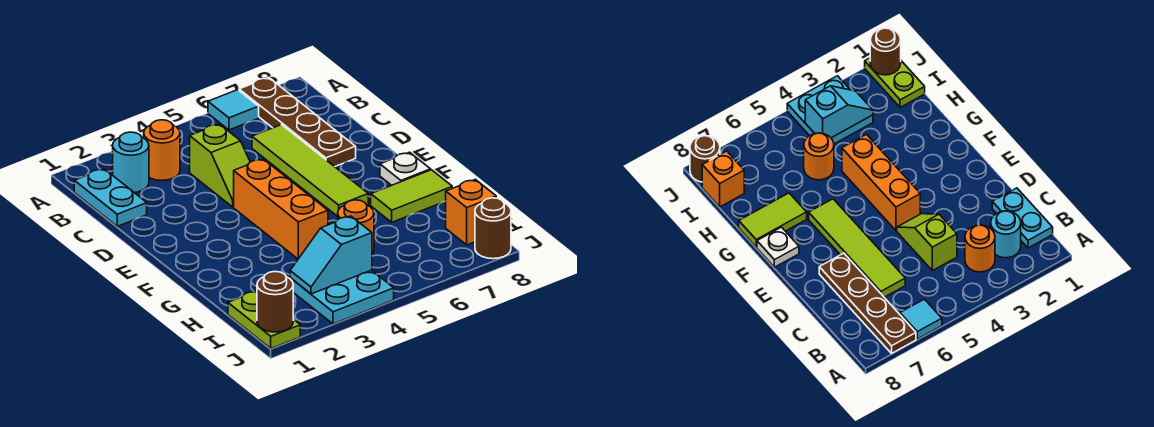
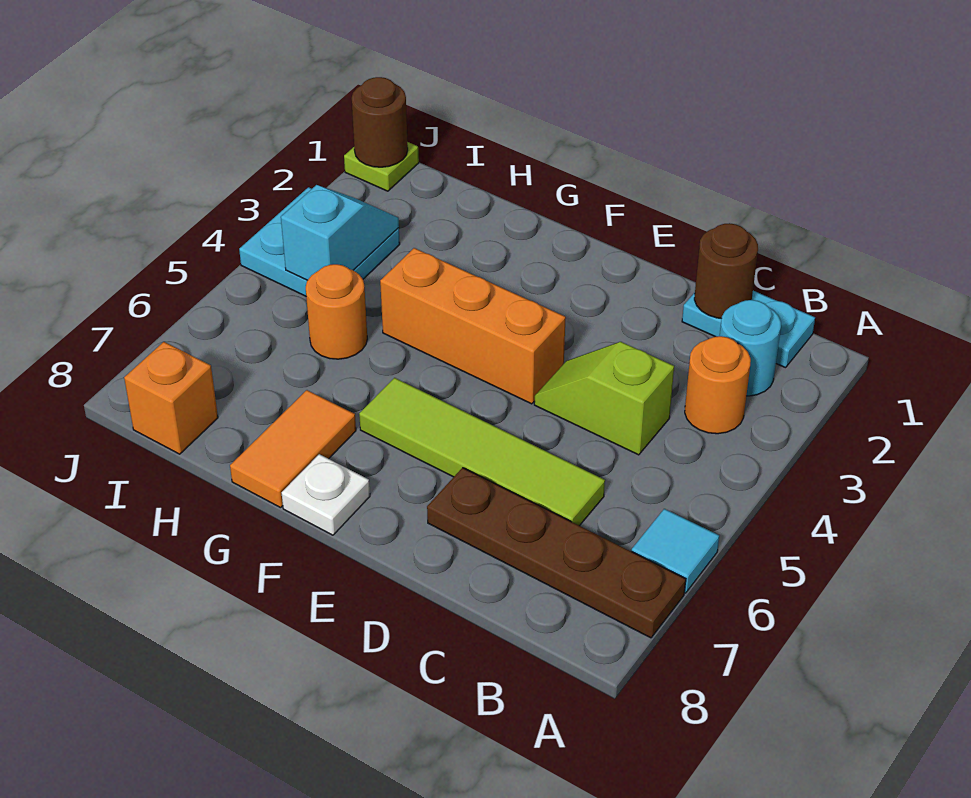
lime 1x2 tile [371,170,452,222] -> orange 1x2 tile [230,390,356,508]
lime 1x2 plate [228,291,300,348] -> lime 1x1 plate [344,142,419,191]
brown 1x1 round brick [475,198,511,259] -> brown 1x1 round brick moved to [694,223,758,318]

